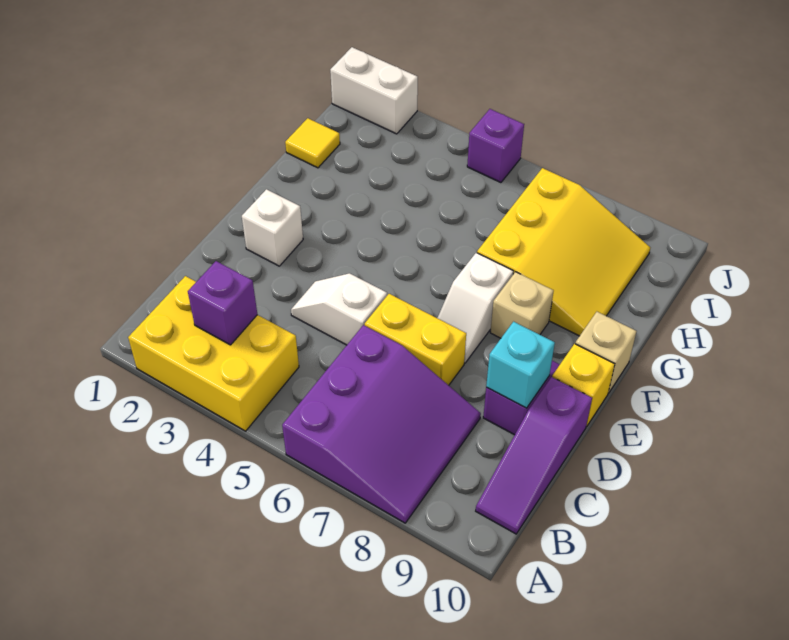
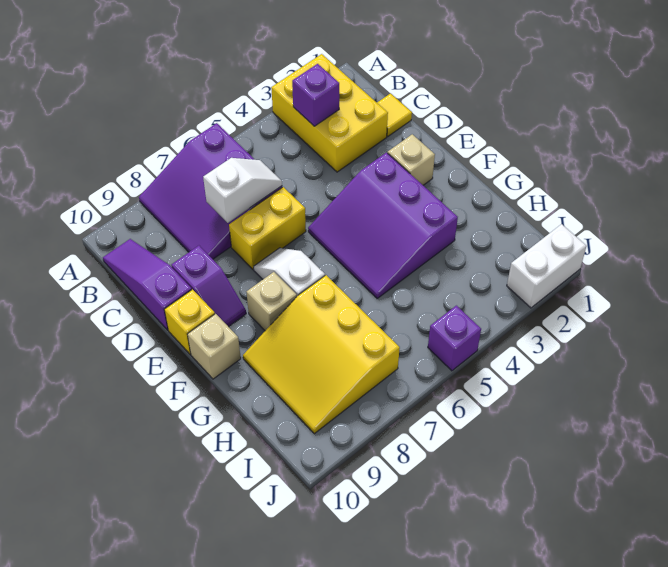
yellow 2x3 brick [128,276,299,431] -> yellow 2x3 brick turned to [271,54,388,172]
white 1x2 slope [291,273,387,345] -> white 1x2 slope moved to [203,158,282,223]
cyan 1x1 brick [486,322,555,408] -> none
white 1x1 brick [242,189,303,266] -> tan 1x1 brick [388,134,435,185]
none -> purple 3x3 slope [308,153,458,298]
yellow 1x1 tile [285,118,340,168] -> yellow 1x1 tile moved to [377,94,412,137]

